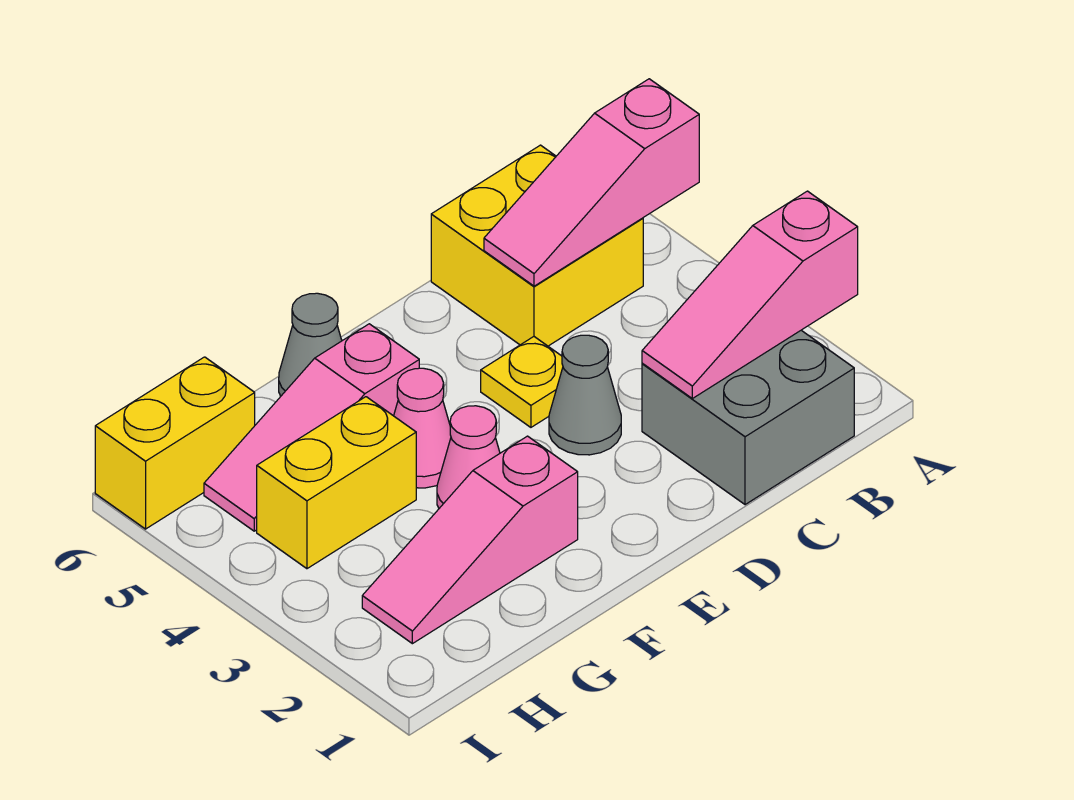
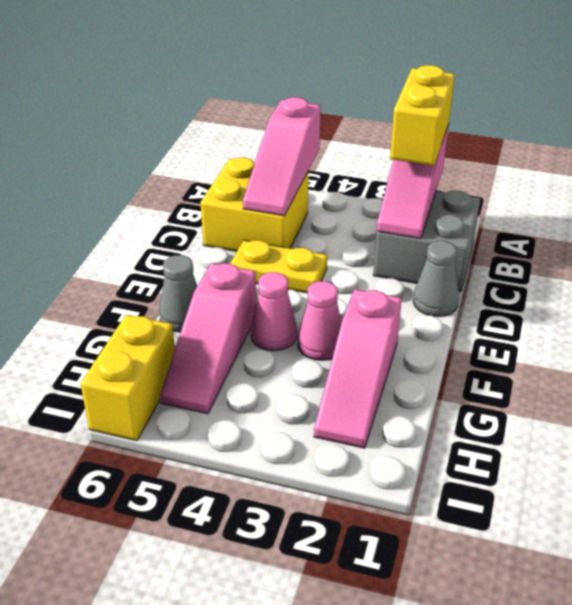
grey 1x1 cone [549,335,621,455] -> grey 1x1 cone moved to [413,241,459,317]
yellow 1x1 plate [481,337,563,427] -> yellow 1x2 plate [230,240,327,293]
yellow 1x2 brick [257,397,416,569] -> yellow 1x2 brick moved to [390,65,455,166]

